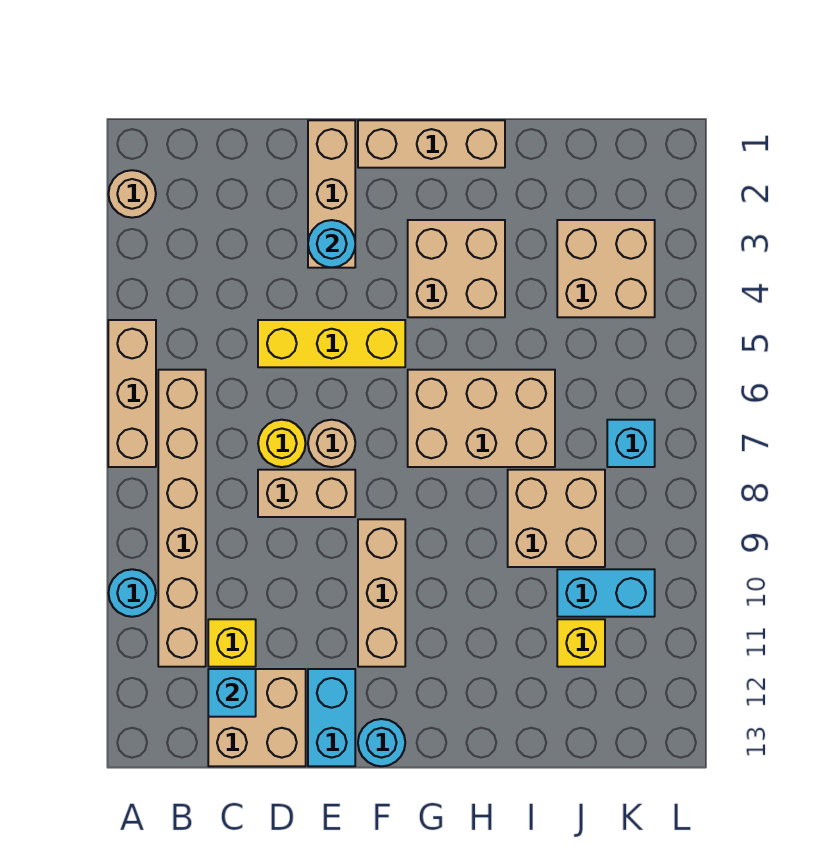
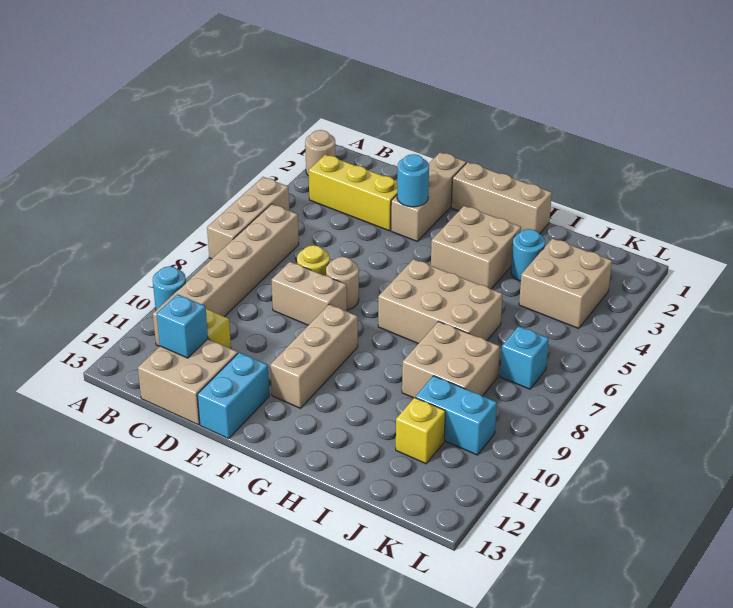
yellow 1x3 brick [258,320,405,367] -> yellow 1x3 brick moved to [309,155,397,231]
cyan 1x1 round brick [358,719,405,766] -> cyan 1x1 round brick moved to [511,229,545,281]

